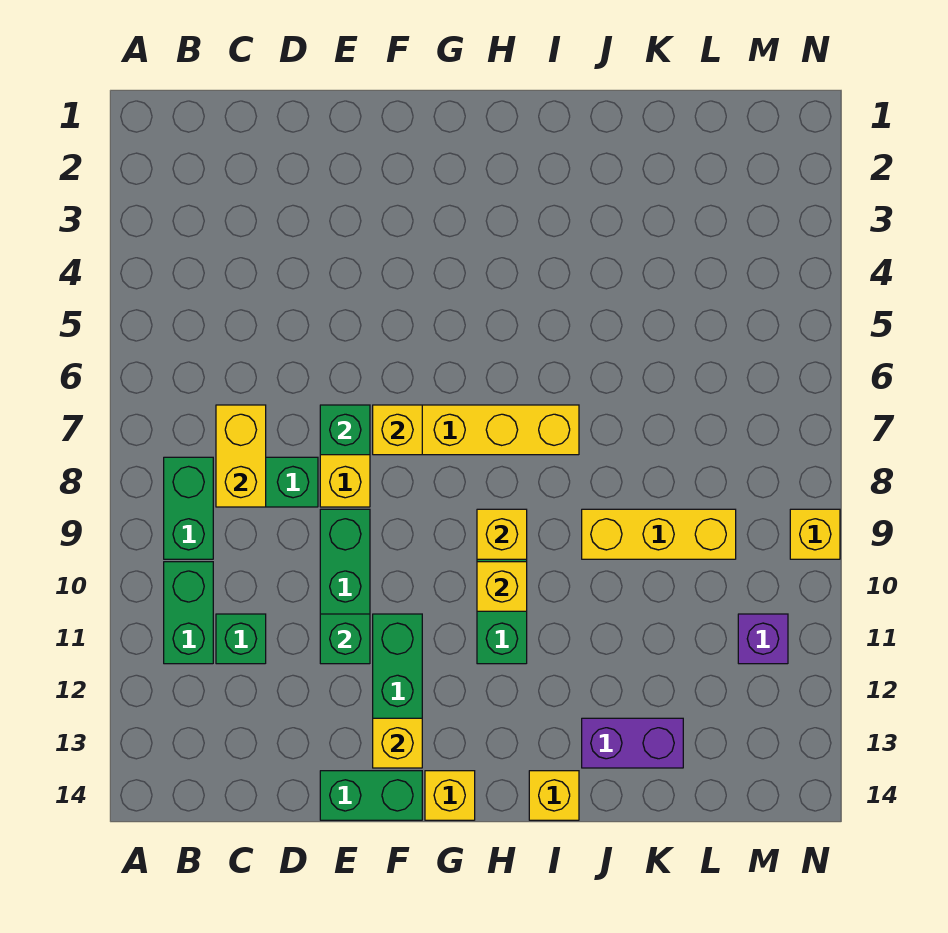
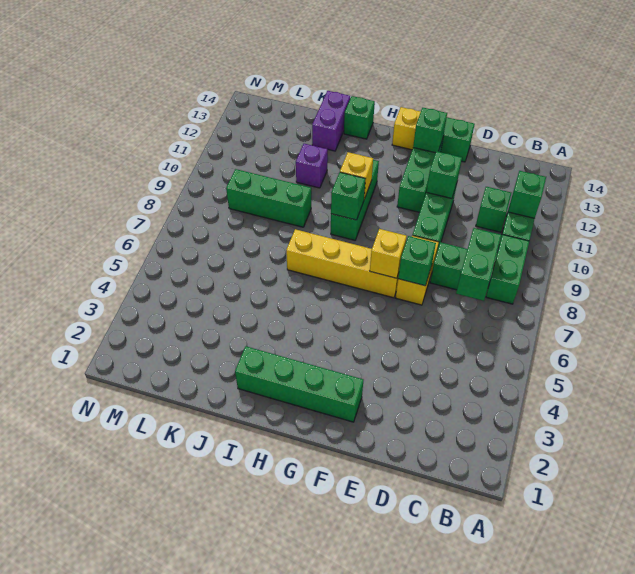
none -> green 1x1 brick [508,171,546,218]
yellow 1x2 brick [216,405,266,507] -> green 1x2 brick [456,228,501,301]
none -> green 1x4 brick [235,346,363,422]
yellow 1x1 brick [373,718,422,768] -> green 1x1 brick [413,108,447,153]
yellow 1x1 brick [477,509,527,559] -> green 1x1 brick [331,172,365,220]
yellow 1x1 brick [529,771,579,820] -> green 1x1 brick [344,96,375,139]
yellow 1x3 brick [582,509,736,559] -> green 1x3 brick [226,169,311,227]
purple 1x2 brick [582,718,683,768] -> purple 1x2 brick turned to [312,91,350,151]
purple 1x1 brick [738,614,788,664] -> purple 1x1 brick moved to [296,144,328,188]
yellow 1x1 brick [790,509,840,559] -> none

